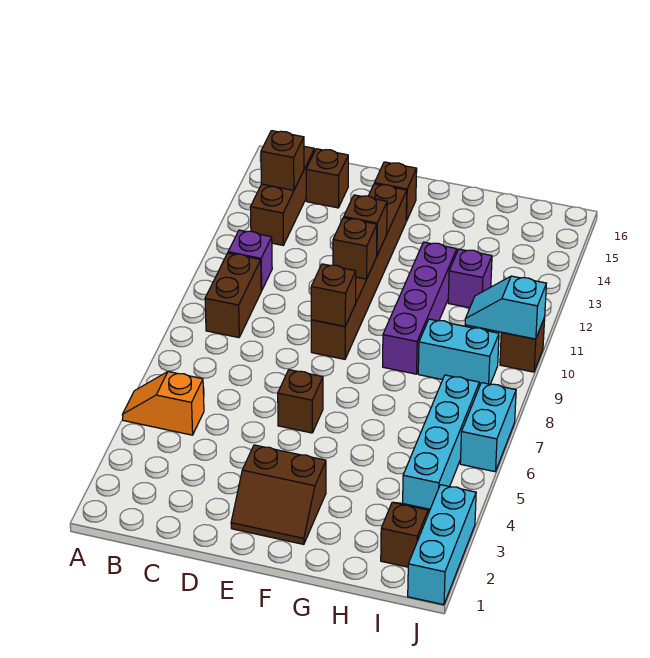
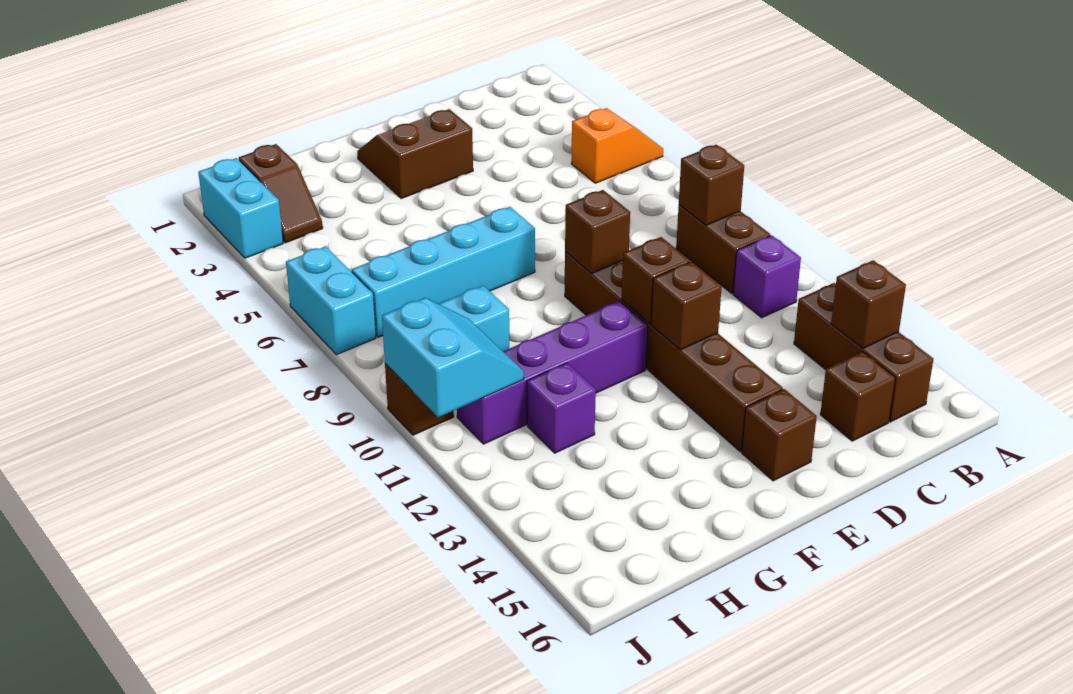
brown 1x1 brick [278,370,323,433] -> brown 1x1 brick moved to [679,145,744,225]
purple 1x4 brick [383,242,457,374] -> purple 1x4 brick turned to [457,301,648,444]
cyan 1x4 brick [403,375,479,509] -> cyan 1x4 brick turned to [352,207,535,337]
cyan 1x2 slope [465,276,546,339] -> cyan 2x2 slope [382,298,524,417]
cyan 1x3 brick [408,485,476,605] -> cyan 1x2 brick [198,158,283,258]

